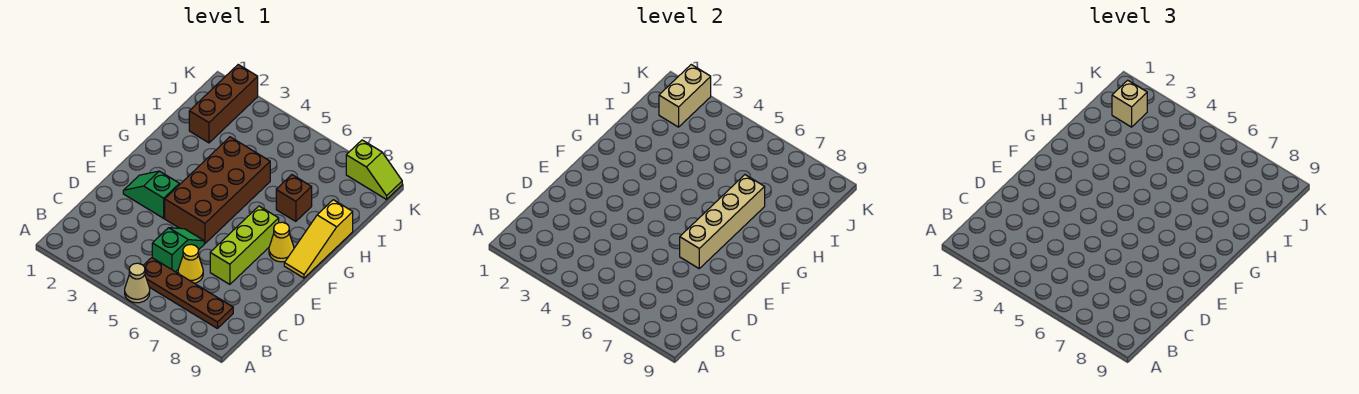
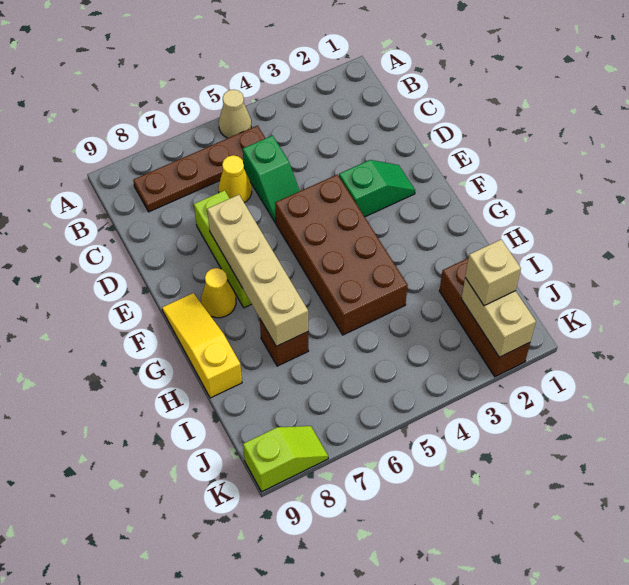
lime 1x2 slope [346,140,402,199] -> lime 1x2 slope turned to [243,426,328,492]

